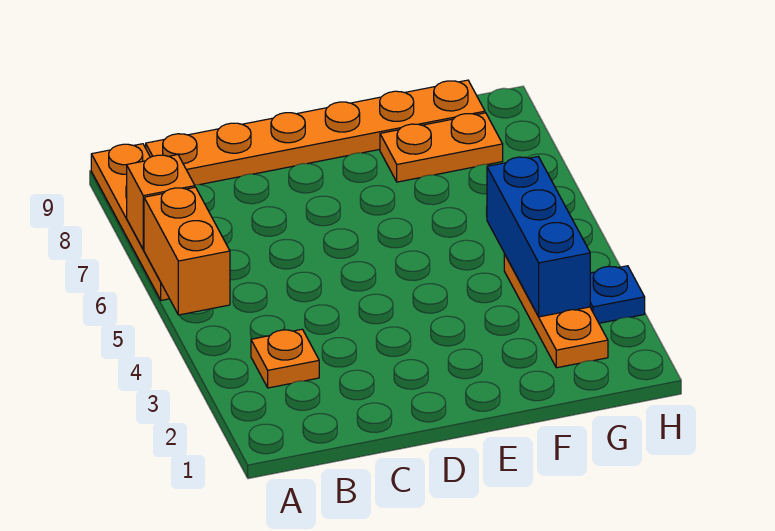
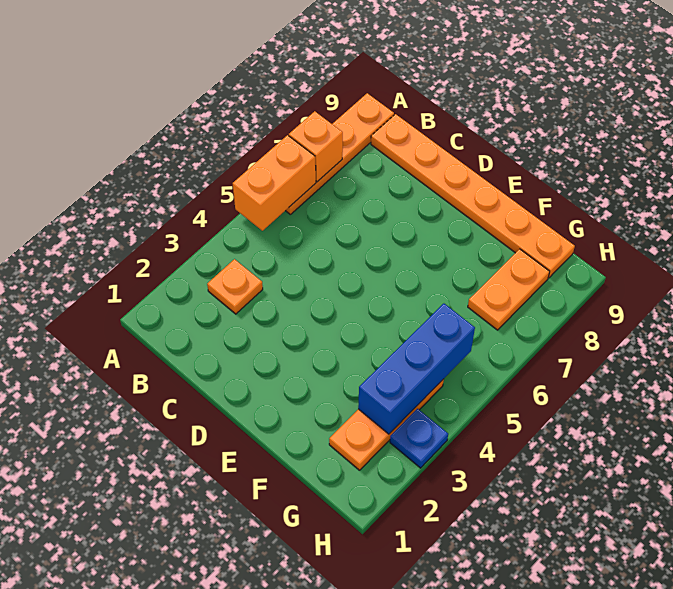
orange 1x2 plate [380,113,503,182] -> orange 1x2 plate turned to [468,249,550,330]

